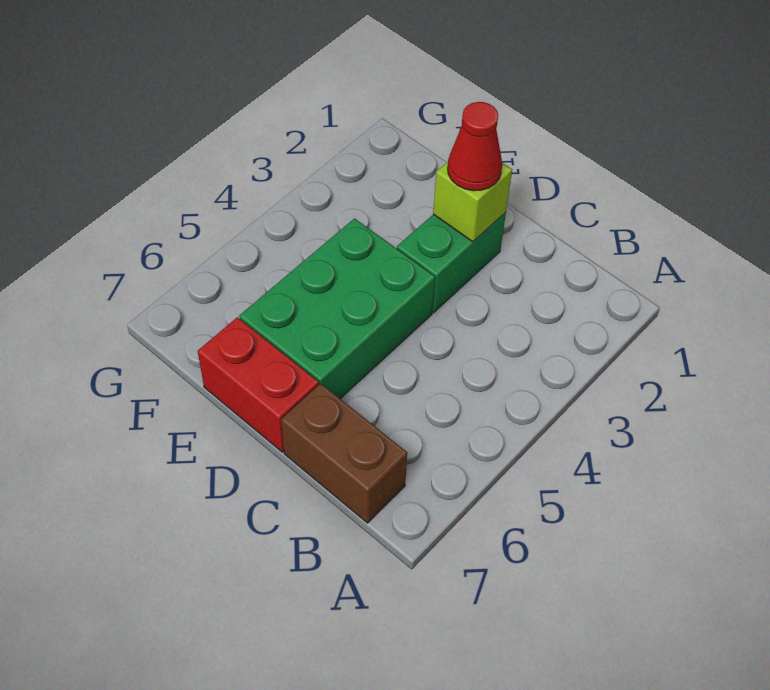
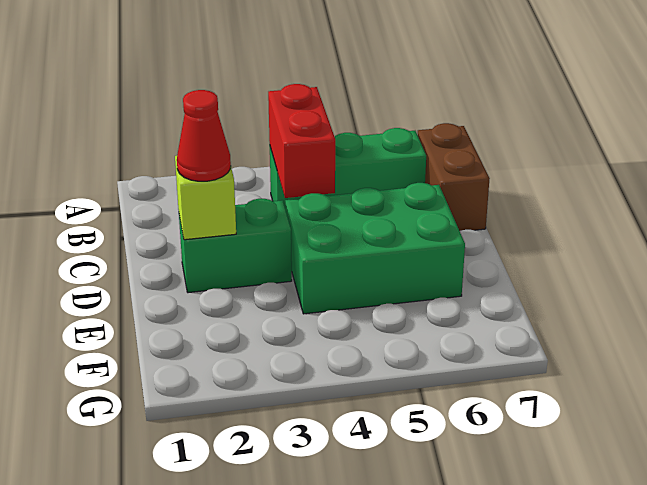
none -> green 1x3 brick [270,128,426,209]
red 1x2 brick [198,317,319,452] -> red 1x2 brick moved to [268,84,335,198]

